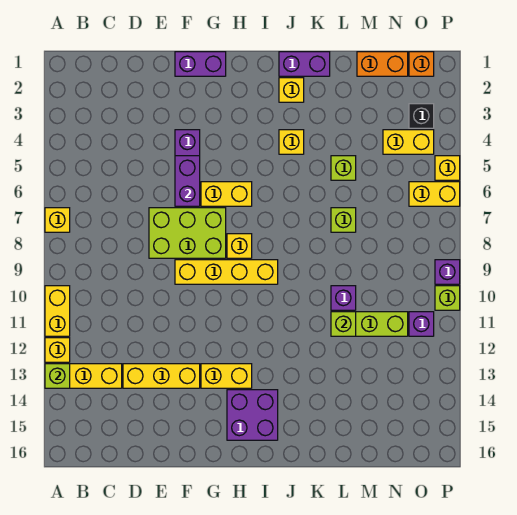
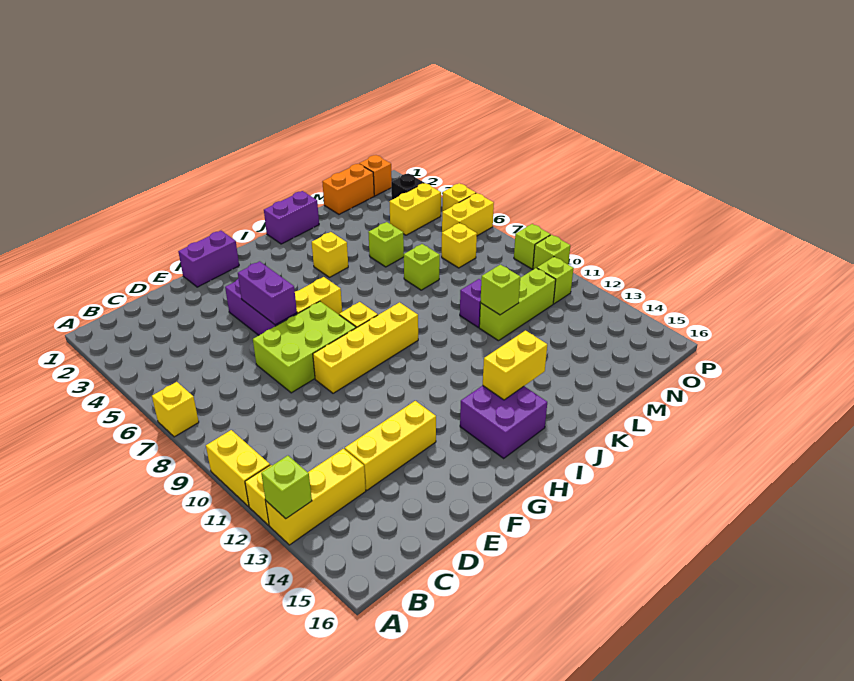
yellow 1x2 brick [201,364,252,388] -> yellow 1x2 brick moved to [483,331,547,400]
yellow 1x1 brick [279,78,304,102] -> yellow 1x1 brick moved to [442,223,477,268]
purple 1x1 brick [409,312,434,336] -> lime 1x1 brick [537,257,574,304]
purple 1x1 brick [435,260,460,284] -> lime 1x1 brick [514,224,551,269]

